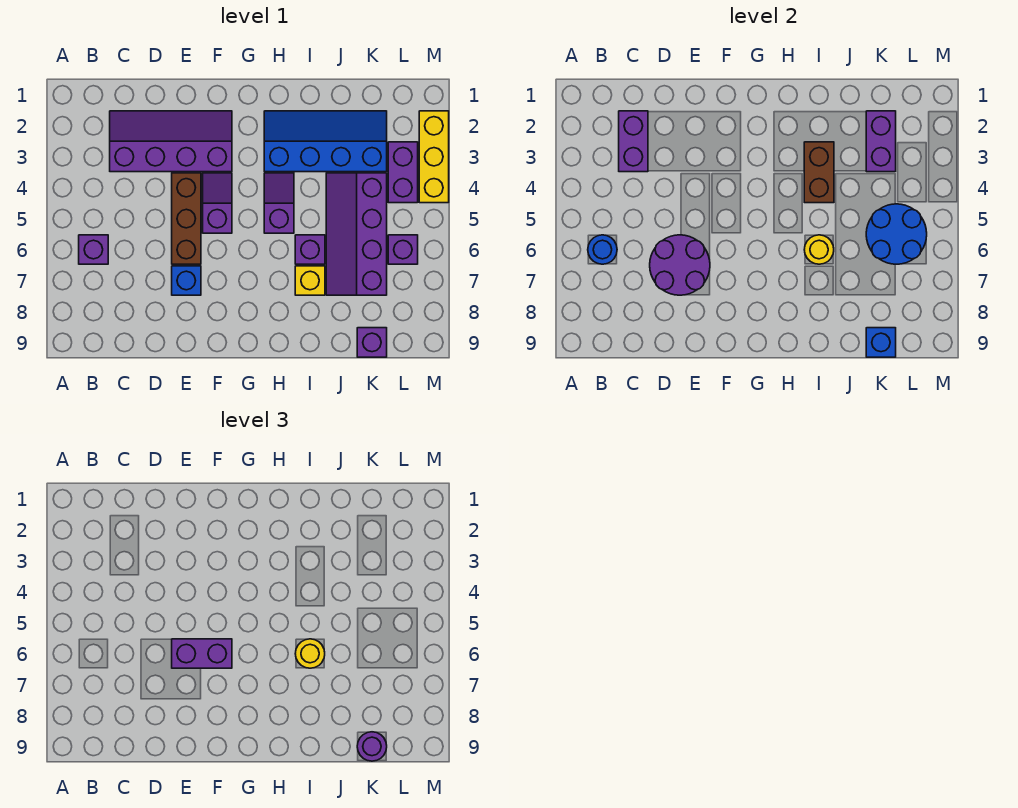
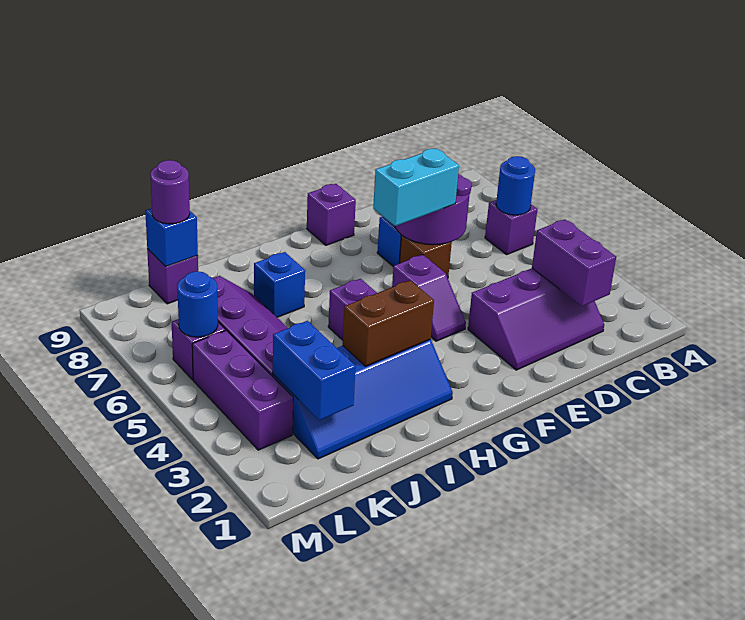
purple 2x4 slope [110,111,232,172] -> purple 2x3 slope [468,268,604,370]
brown 1x3 brick [172,173,201,264] -> brown 1x1 brick [400,236,452,278]
purple 1x2 brick [172,639,232,668] -> cyan 1x2 brick [373,148,459,226]
brown 1x2 brick [804,142,834,203] -> brown 1x2 brick turned to [343,280,434,366]
purple 1x1 brick [295,235,325,264] -> purple 1x1 brick moved to [307,184,356,245]
yellow 1x1 round brick [804,235,834,264] -> none
yellow 1x1 round brick [295,639,325,668] -> none
yellow 1x1 brick [295,266,325,295] -> blue 1x1 brick [254,252,305,317]
purple 1x2 brick [866,111,896,172] -> blue 1x2 brick [273,321,356,420]
blue 2x2 round brick [866,204,927,264] -> blue 1x1 round brick [177,271,218,337]
purple 1x2 brick [388,142,418,203] -> purple 1x3 brick [192,330,293,450]
yellow 1x3 brick [419,111,449,203] -> none

